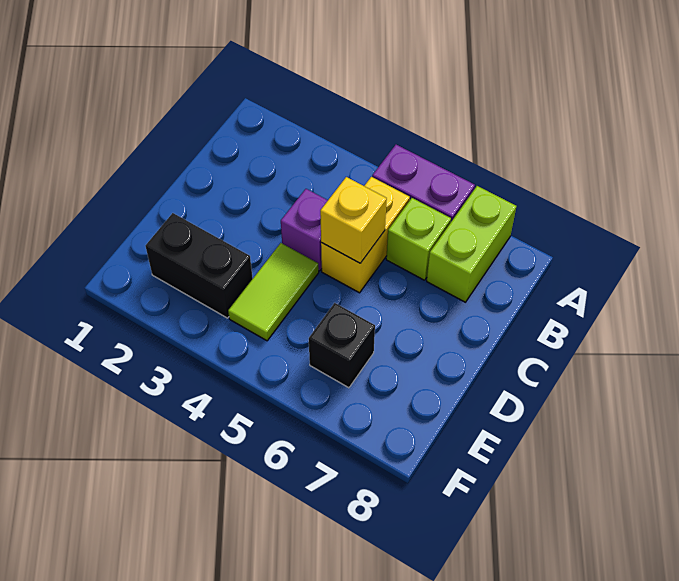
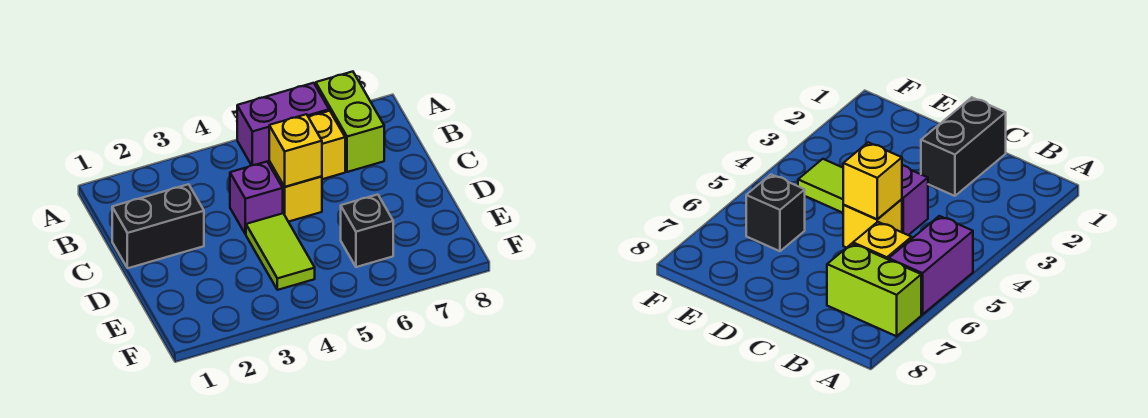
yellow 1x2 brick [321,177,410,293] -> yellow 1x1 brick [269,161,322,222]
lime 1x1 brick [386,198,451,280] -> yellow 1x1 brick [309,111,345,179]
black 1x2 brick [146,213,253,318] -> black 1x2 brick moved to [112,184,204,268]

